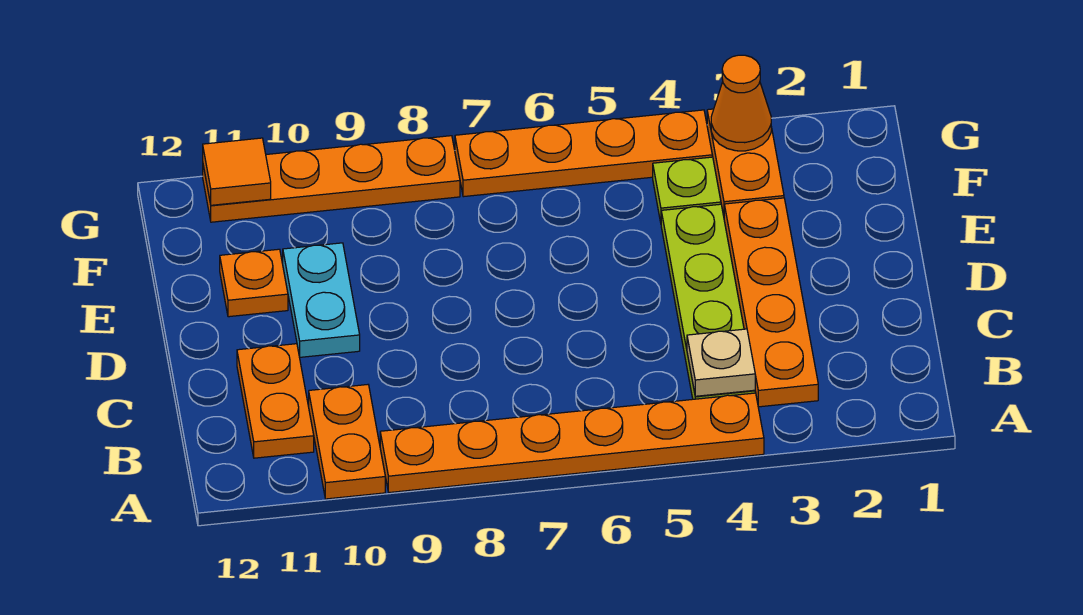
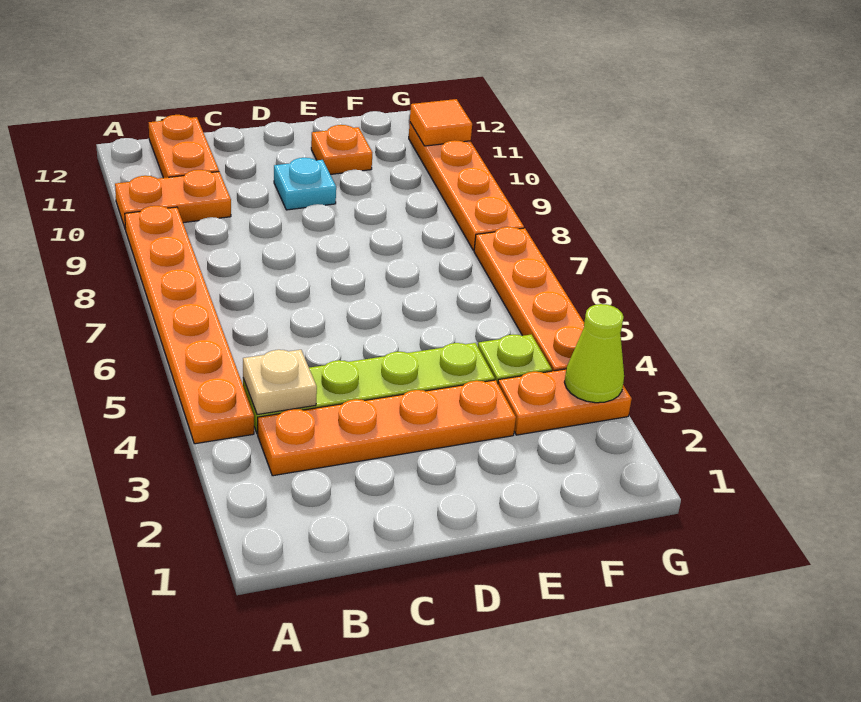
orange 1x2 plate [237,344,314,458] -> orange 1x2 plate turned to [149,115,219,178]
cyan 1x2 plate [283,243,360,357] -> cyan 1x1 plate [274,158,336,210]
orange 1x1 cone [711,55,771,151] -> lime 1x1 cone [564,304,624,403]

